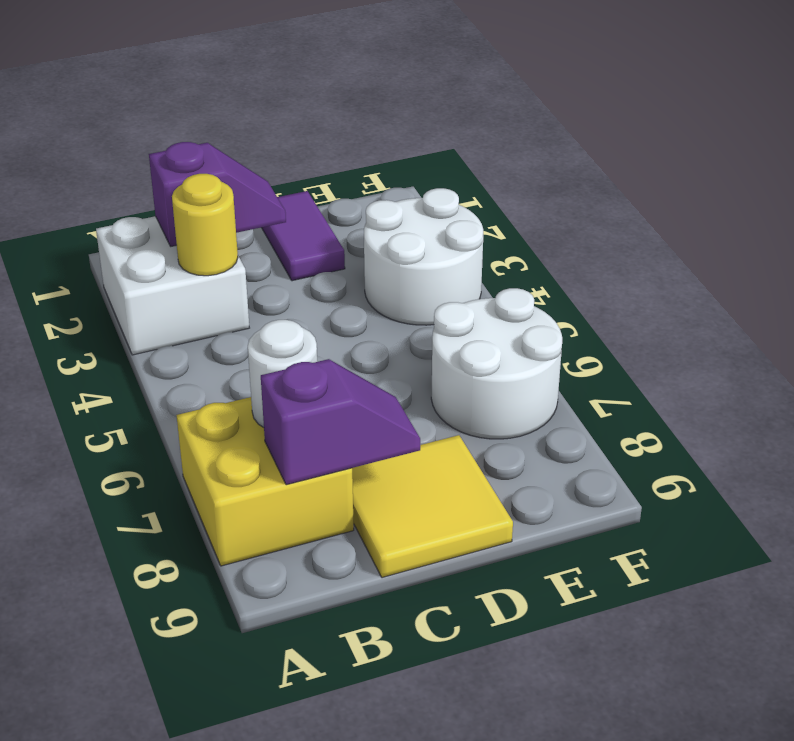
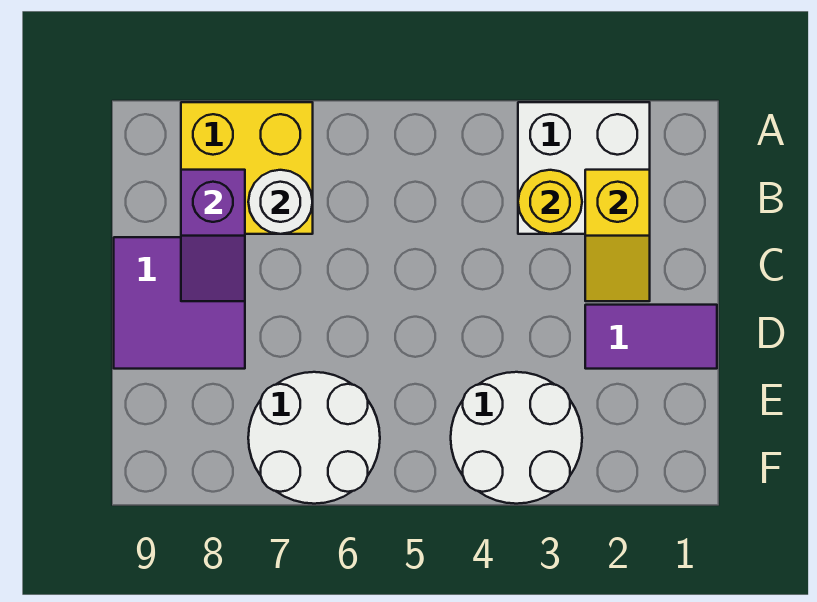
purple 1x2 slope [149,142,286,246] -> yellow 1x2 slope [585,170,650,301]
yellow 2x2 tile [352,435,513,578] -> purple 2x2 tile [114,237,245,369]

